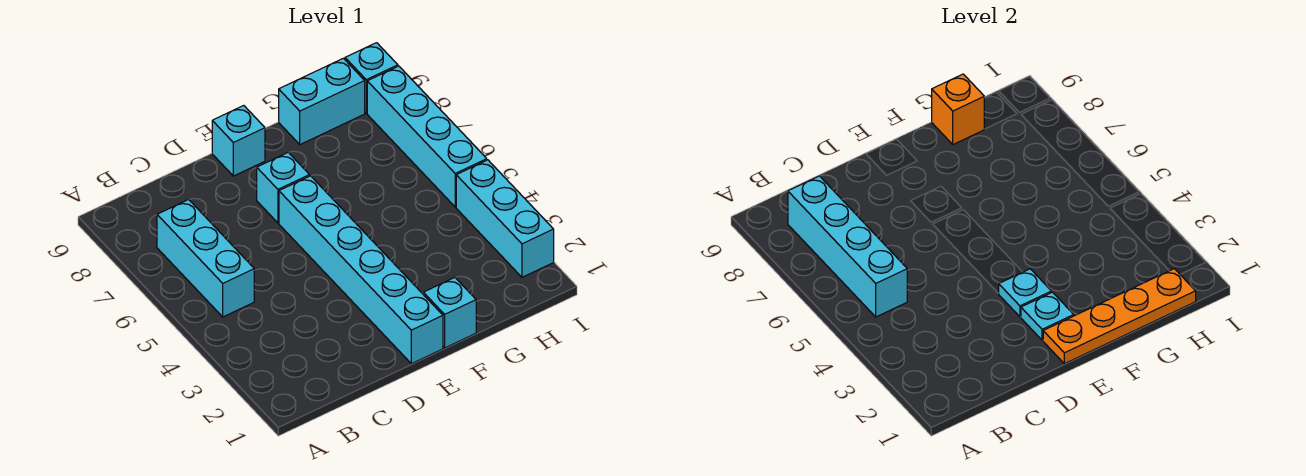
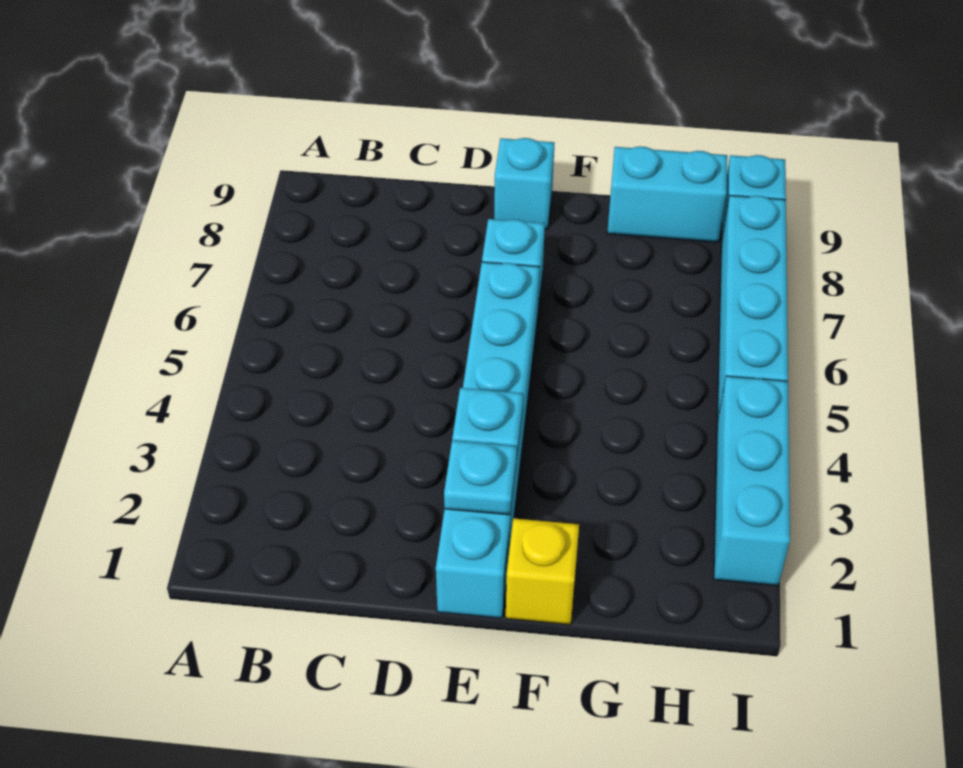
cyan 1x3 brick [157,200,254,317] -> none
cyan 1x4 brick [788,176,907,317] -> none
orange 1x4 plate [1043,269,1196,364] -> none
cyan 1x1 brick [423,278,476,348] -> yellow 1x1 brick [506,518,579,625]
orange 1x1 brick [932,74,984,145] -> none

